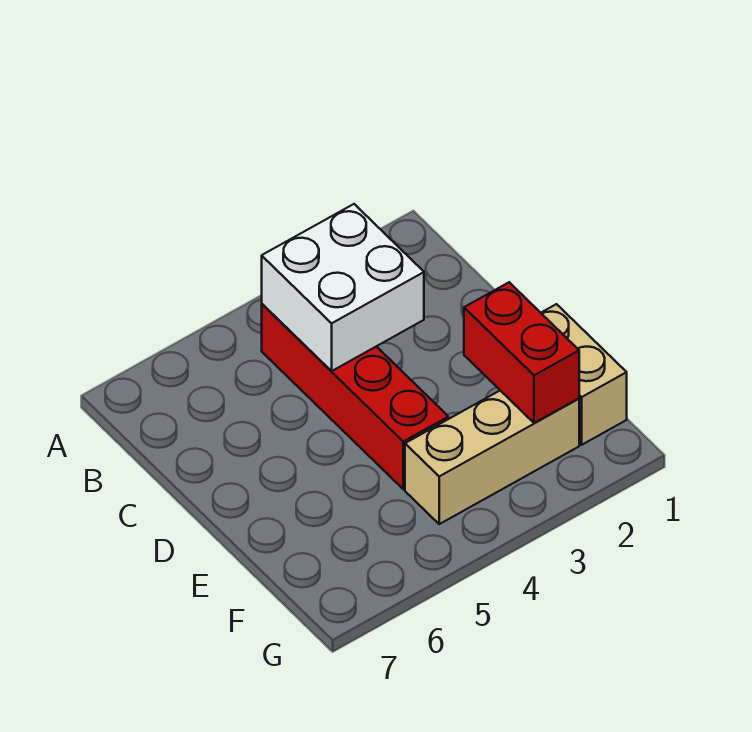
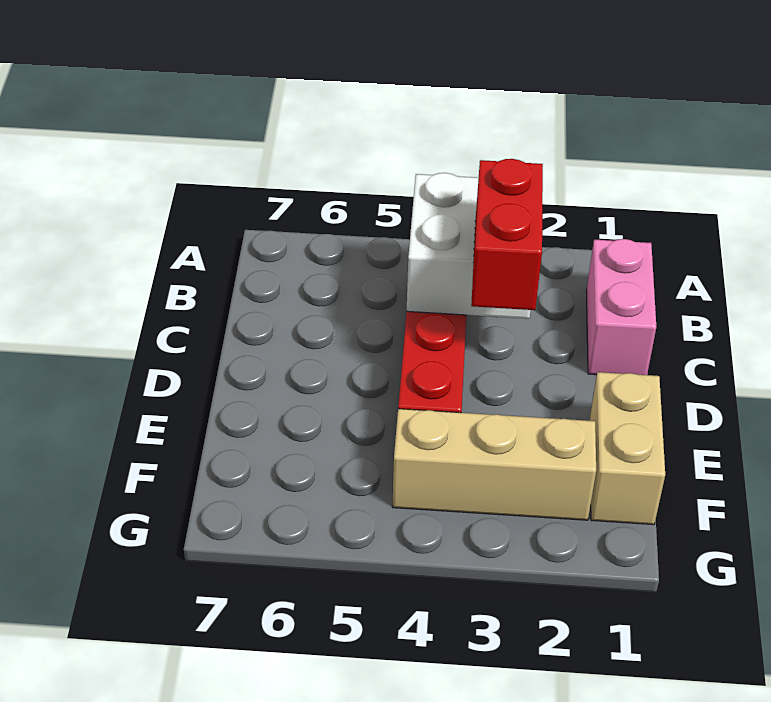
none -> pink 1x2 brick [586,239,656,375]
red 1x2 brick [464,282,579,423] -> red 1x2 brick moved to [471,159,543,310]

